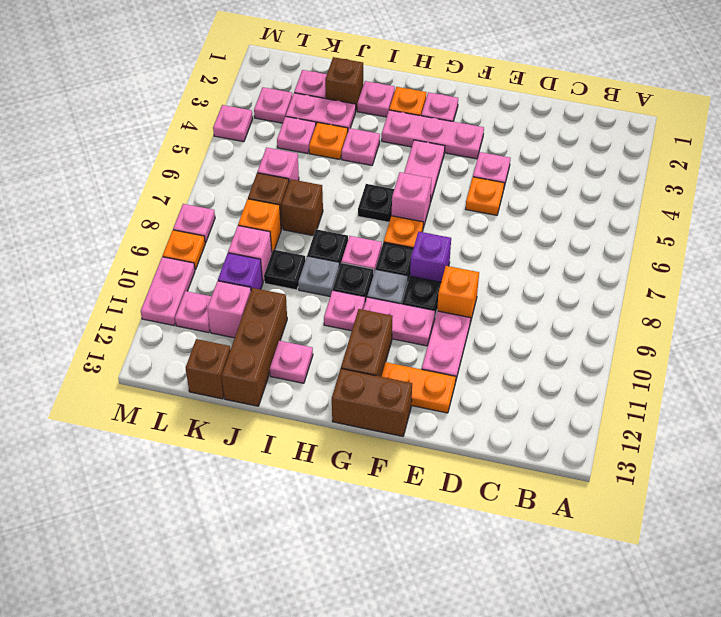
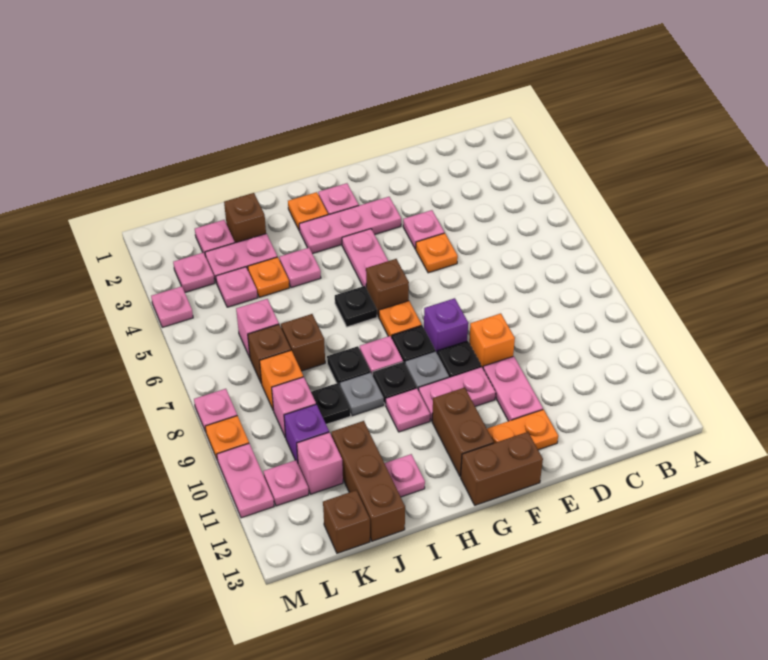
pink 1x1 brick [392,172,432,228] -> brown 1x1 brick [366,259,409,317]
pink 1x1 plate [357,81,395,117] -> none

